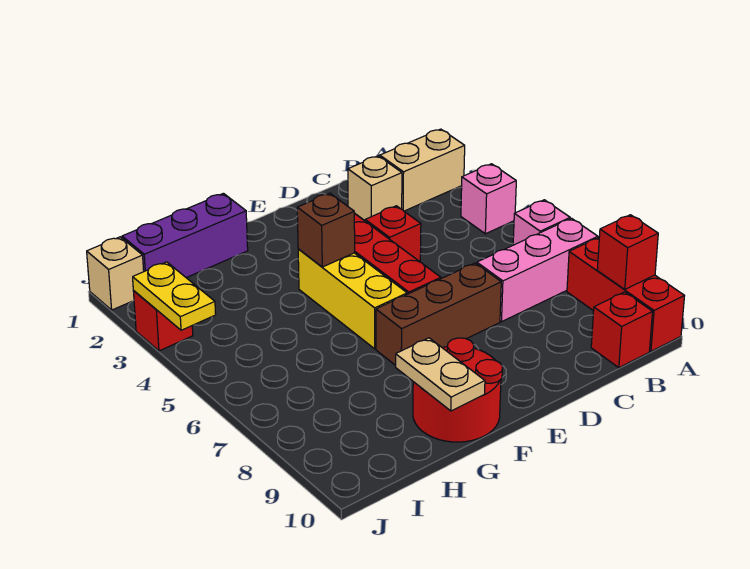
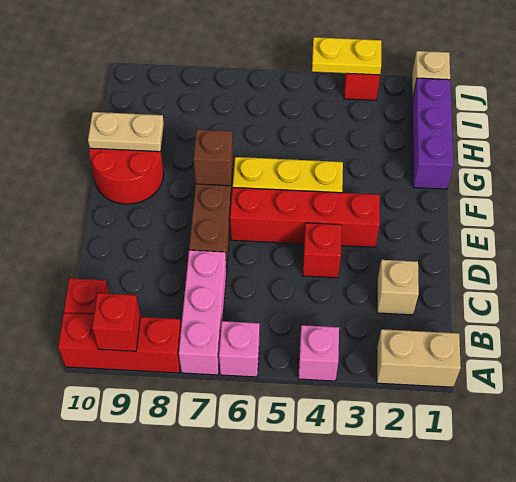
tan 1x2 brick [380,129,465,211] -> tan 1x2 brick turned to [377,329,461,387]
brown 1x1 brick [297,193,355,267] -> brown 1x1 brick moved to [193,129,233,186]

